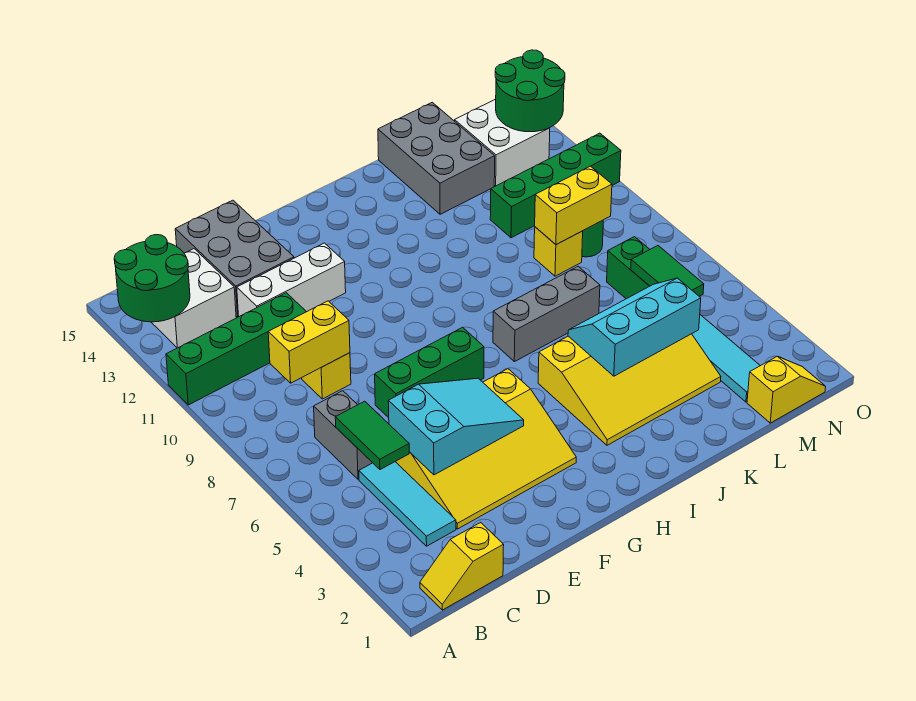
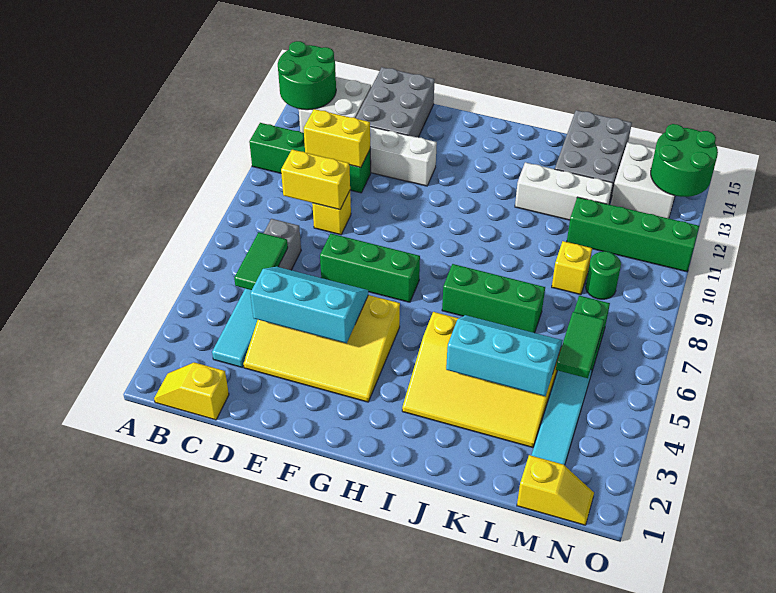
cyan 2x3 slope [388,378,524,475] -> cyan 2x3 slope turned to [250,267,368,343]
grey 1x3 brick [493,266,600,362] -> green 1x3 brick [442,264,545,333]
none -> white 1x3 brick [515,162,613,220]
yellow 1x2 brick [535,166,612,245] -> yellow 1x2 brick moved to [304,109,370,168]

